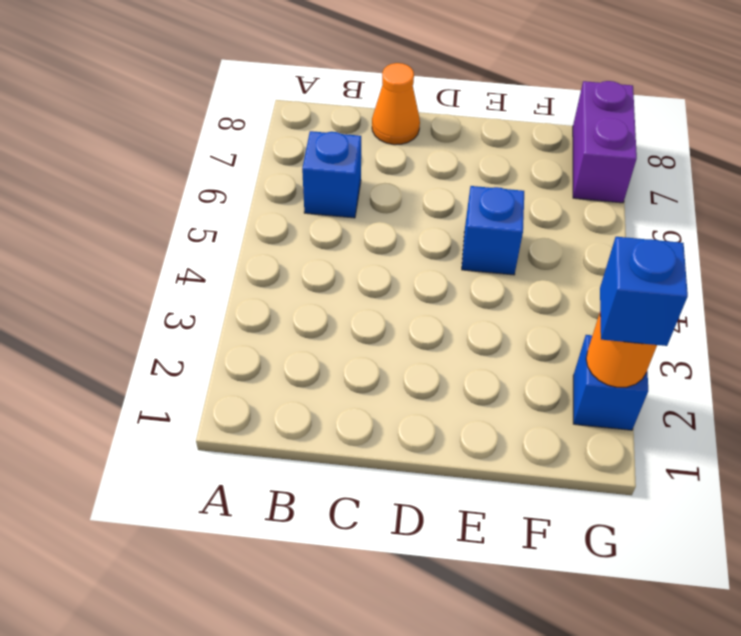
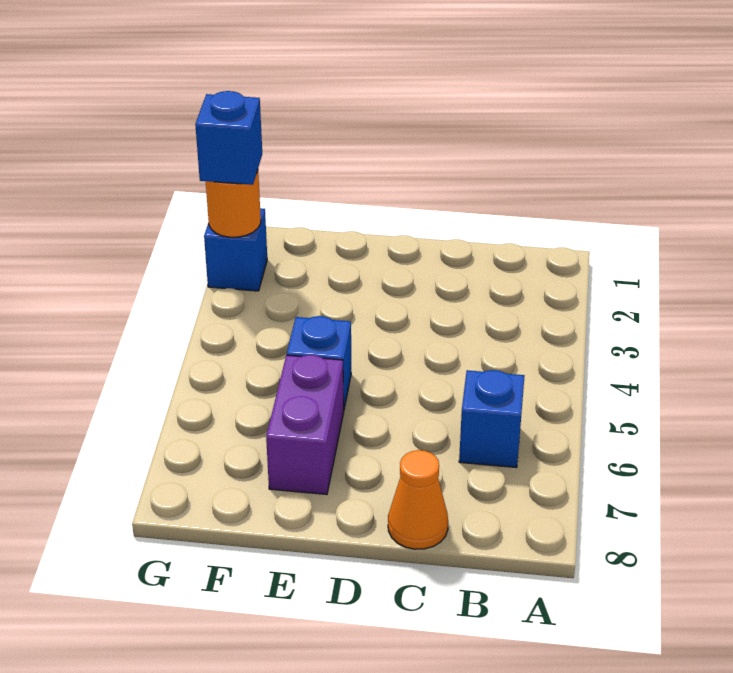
purple 1x2 brick [573,81,637,203] -> purple 1x2 brick moved to [266,355,344,495]

